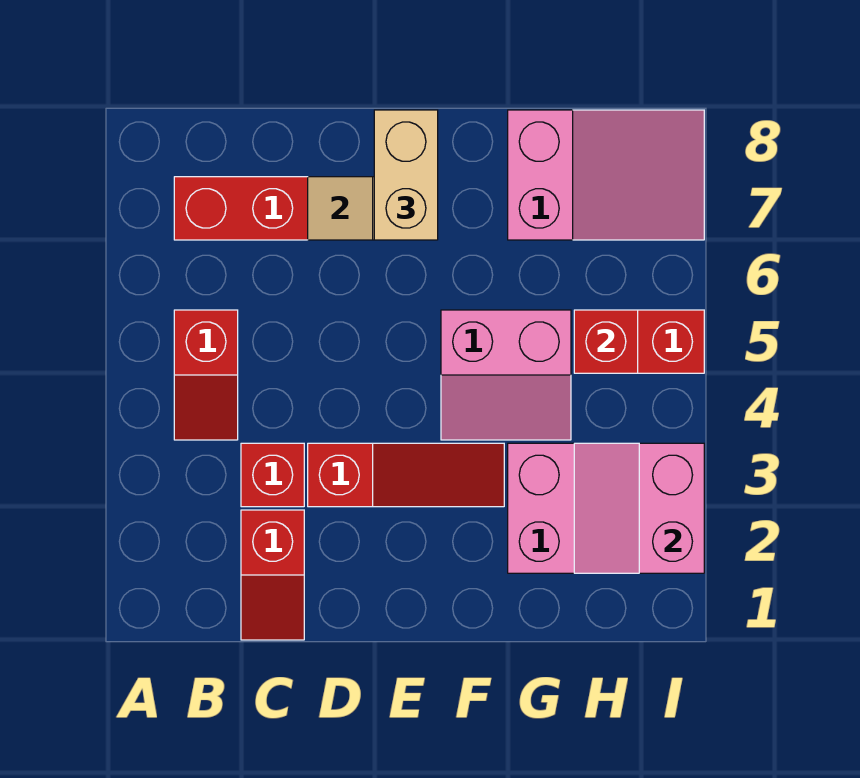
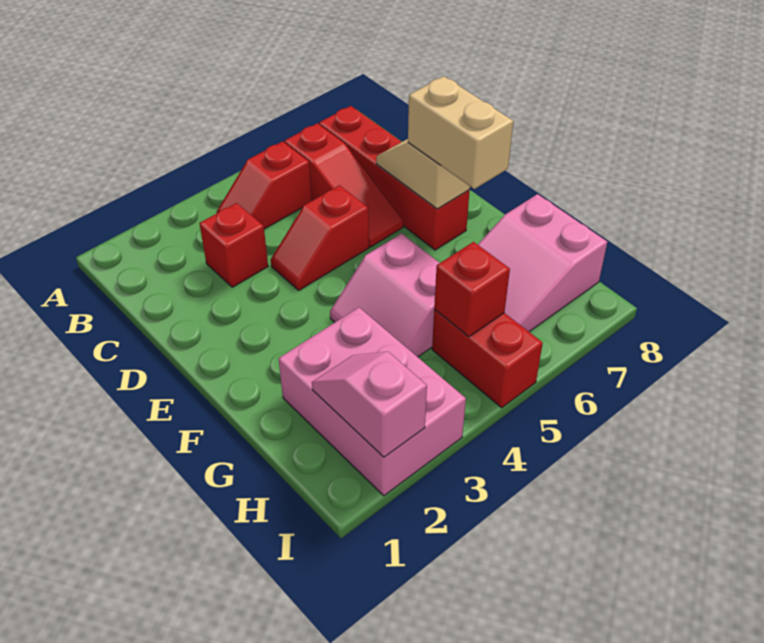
red 1x2 slope [241,510,304,640] -> red 1x2 slope moved to [271,185,369,290]
red 1x3 slope [308,443,504,507] -> red 1x3 slope moved to [285,123,403,247]
tan 1x2 brick [374,110,438,240] -> tan 1x2 brick turned to [408,76,513,189]
pink 2x3 slope [508,110,704,240] -> pink 2x3 slope turned to [478,194,607,332]
pink 2x2 slope [574,443,704,573] -> pink 1x2 slope [312,352,427,457]

